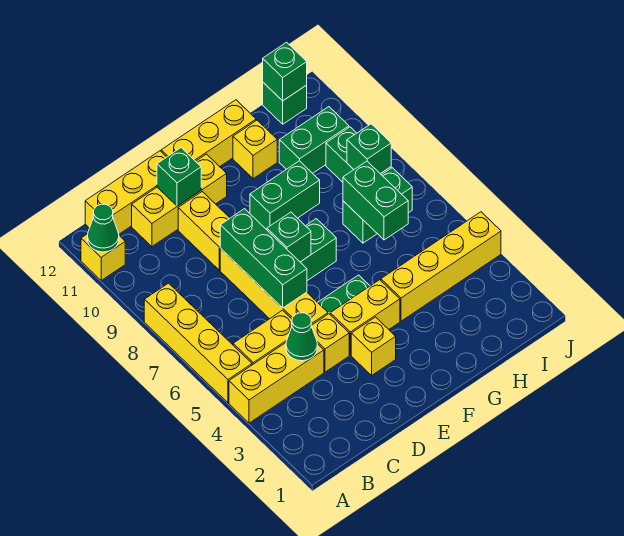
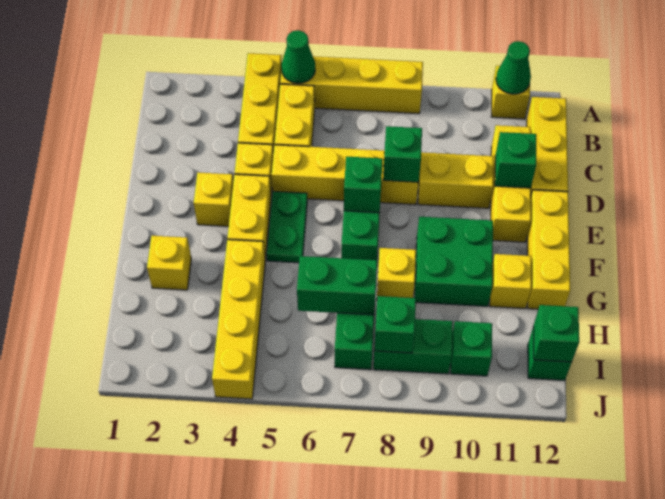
green 1x1 cone [286,313,317,361] -> green 1x1 cone moved to [281,30,315,83]
green 1x3 brick [220,209,307,308] -> green 1x1 brick [383,126,422,182]
green 1x2 brick [250,161,320,230] -> green 2x2 brick [415,217,493,306]
none -> yellow 1x1 brick [147,236,191,290]
none -> yellow 1x1 brick [377,248,416,298]
green 1x2 brick [279,107,349,173] -> green 1x1 brick [450,321,492,376]

